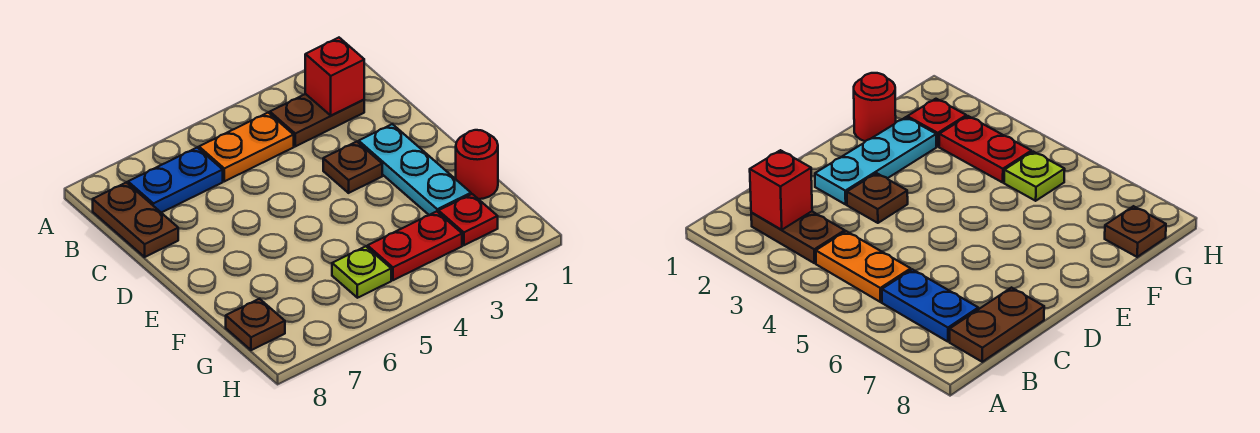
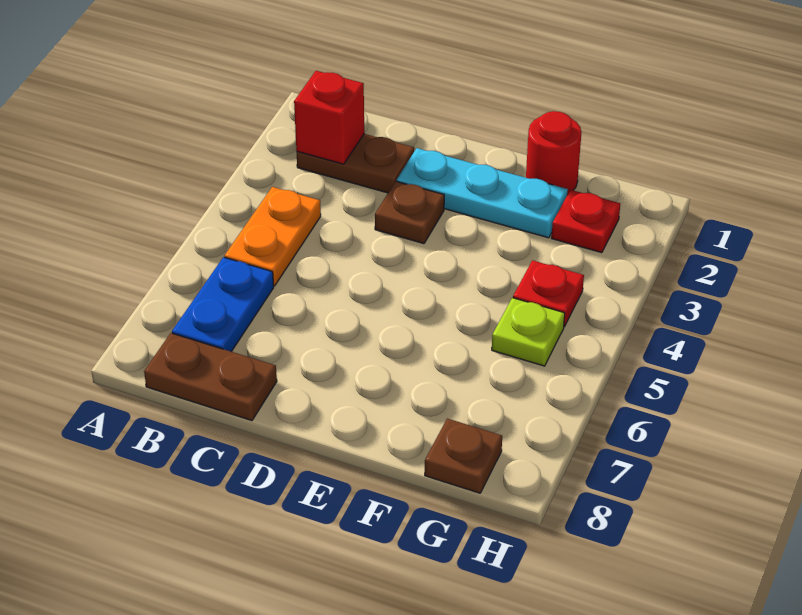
brown 1x2 plate [270,94,364,146] -> brown 1x2 plate turned to [297,134,414,193]
red 1x2 plate [368,211,462,280] -> red 1x1 plate [513,260,584,327]

